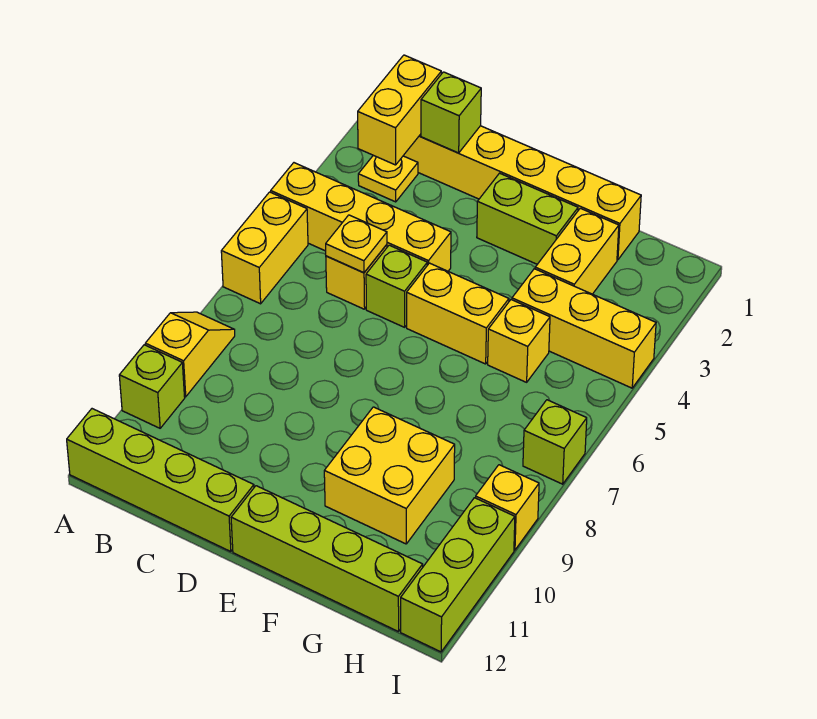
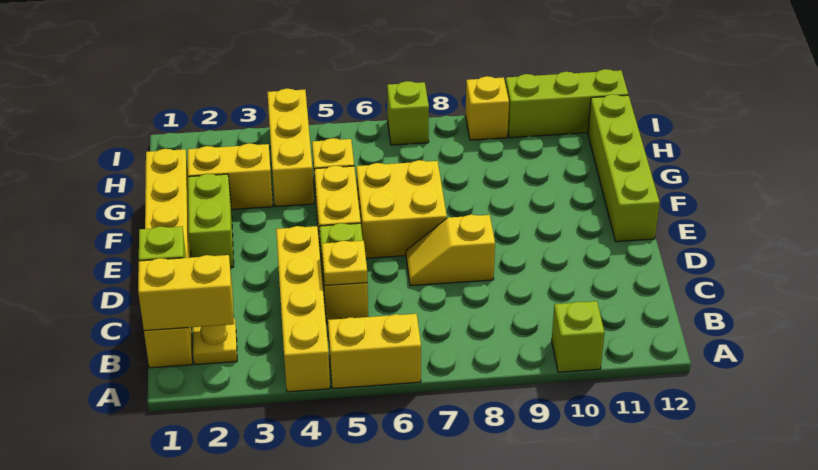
yellow 1x2 slope [145,312,235,397] -> yellow 1x2 slope moved to [406,215,495,286]
lime 1x4 brick [67,409,254,552] -> none
yellow 2x2 brick [324,407,455,544] -> yellow 2x2 brick moved to [356,160,447,258]

